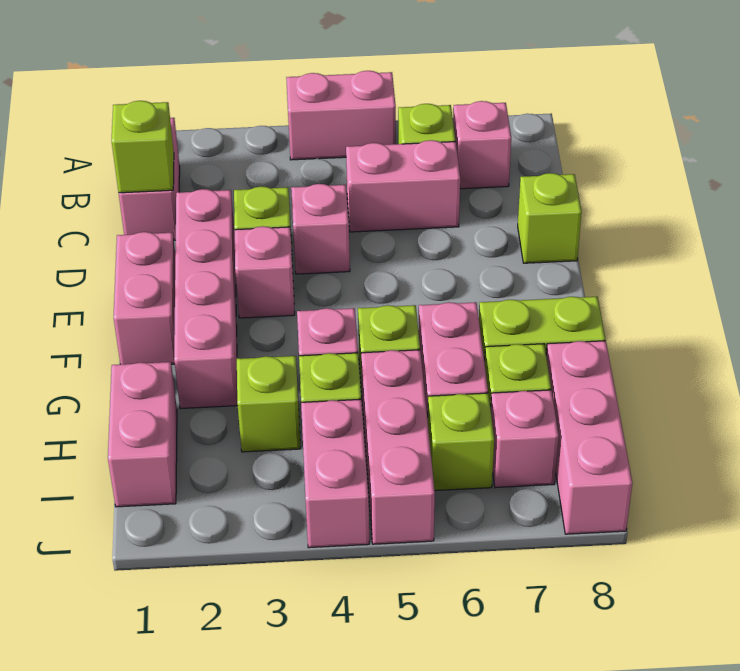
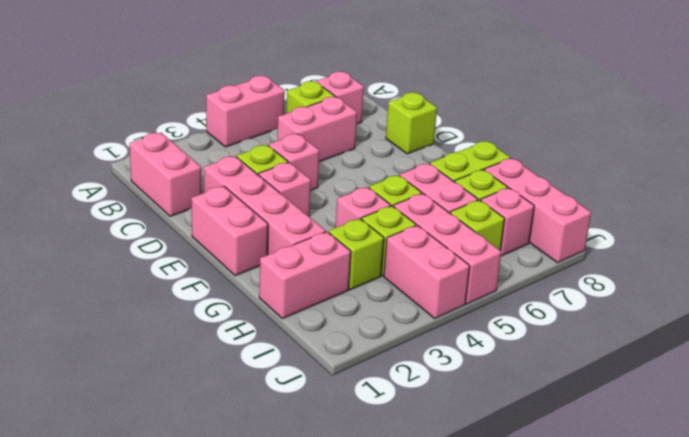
lime 1x1 brick [112,101,174,193] -> none
pink 1x2 brick [108,362,177,507] -> pink 1x2 brick turned to [259,232,351,319]

